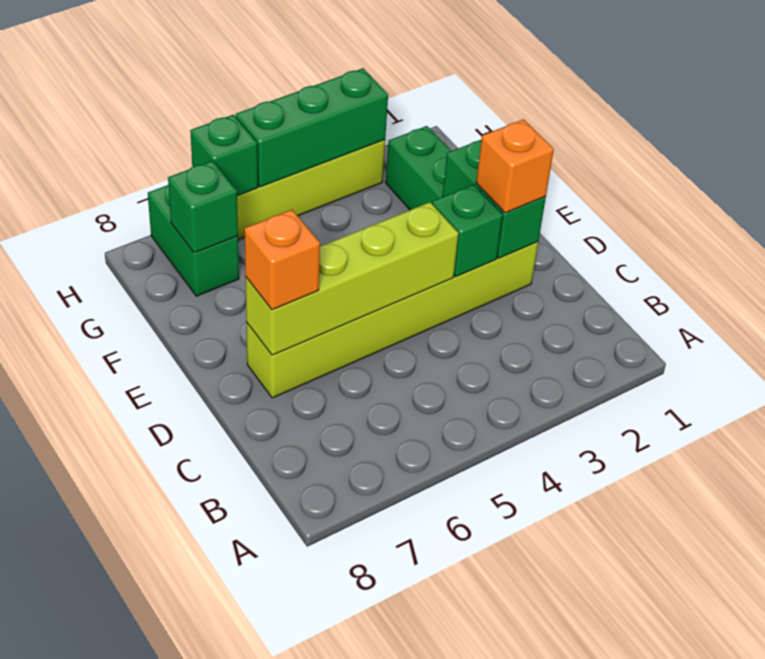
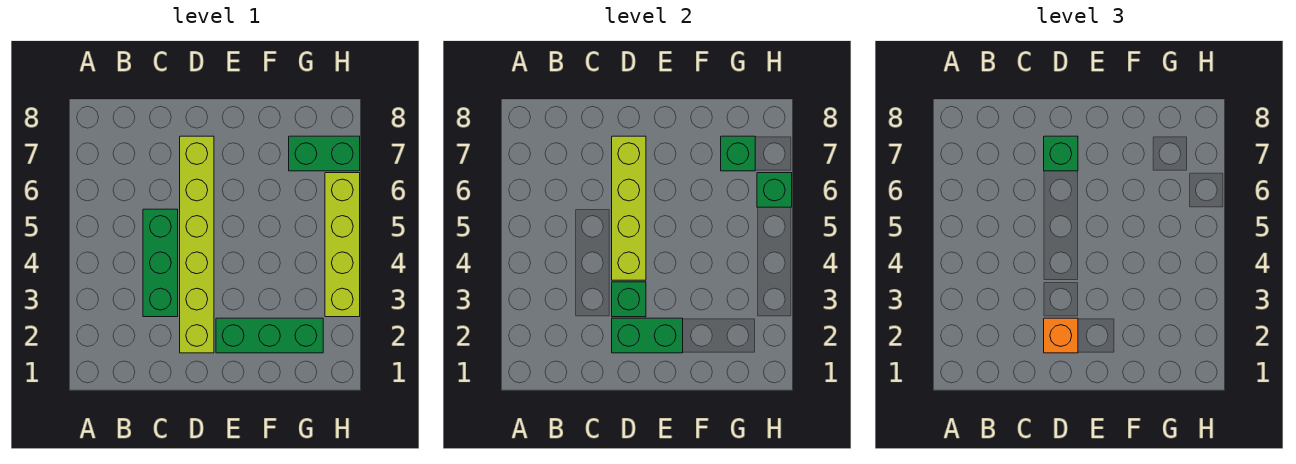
orange 1x1 brick [244,210,320,310] -> green 1x1 brick [1044,136,1078,171]
green 1x3 brick [236,68,388,187] -> green 1x3 brick moved to [143,209,178,317]

